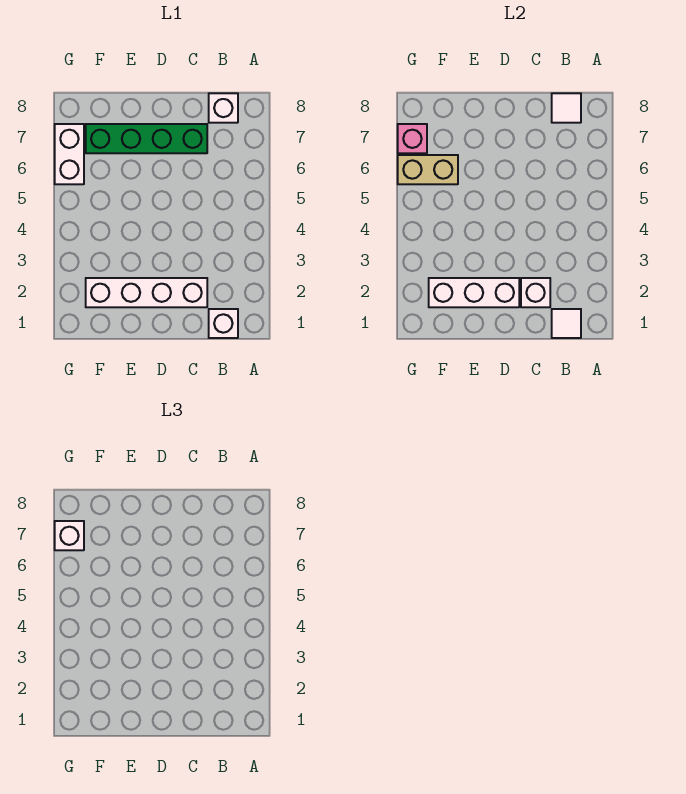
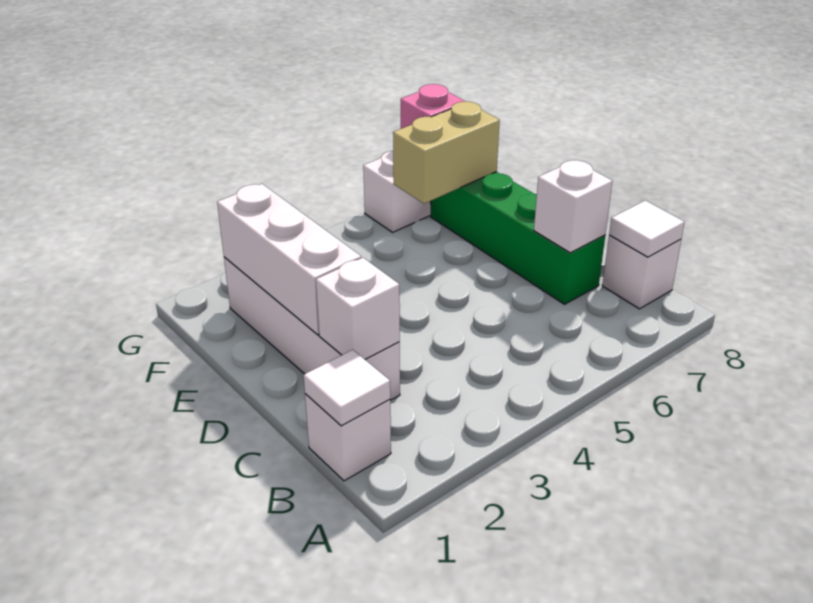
tan 1x2 brick [398,155,458,184] -> tan 1x2 brick turned to [393,102,500,204]
white 1x1 brick [55,521,84,550] -> white 1x1 brick moved to [534,160,612,253]

